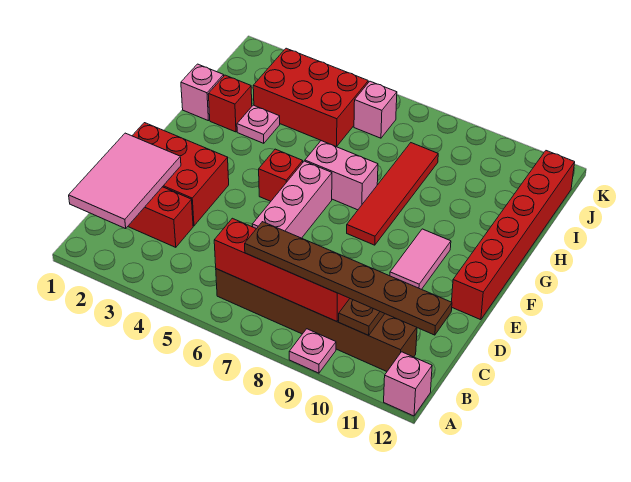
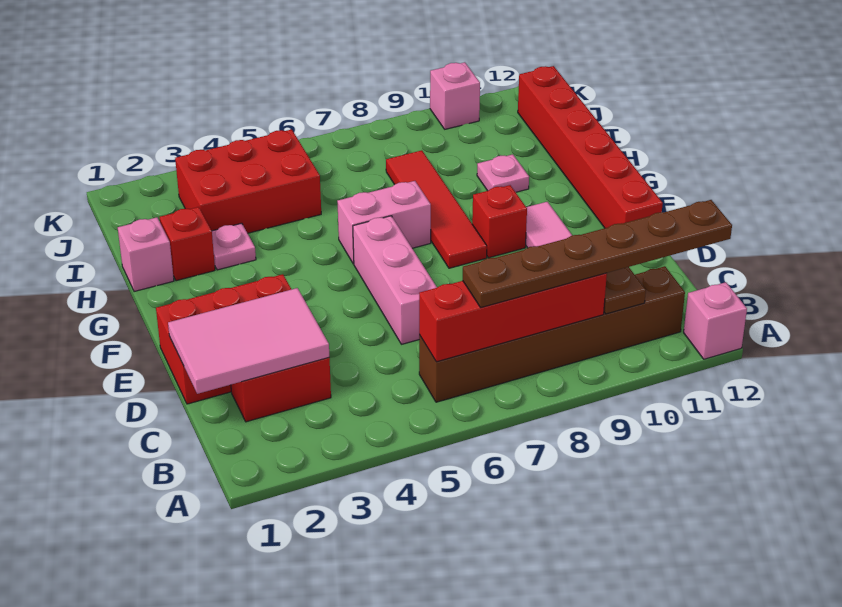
pink 1x1 plate [289,329,336,373] -> pink 1x1 plate moved to [477,154,529,192]
pink 2x3 tile [69,133,181,229] -> pink 2x3 tile turned to [168,288,329,394]
red 1x1 brick [259,149,303,201] -> red 1x1 brick moved to [472,185,527,258]
pink 1x1 brick [354,81,397,138] -> pink 1x1 brick moved to [430,62,480,129]

